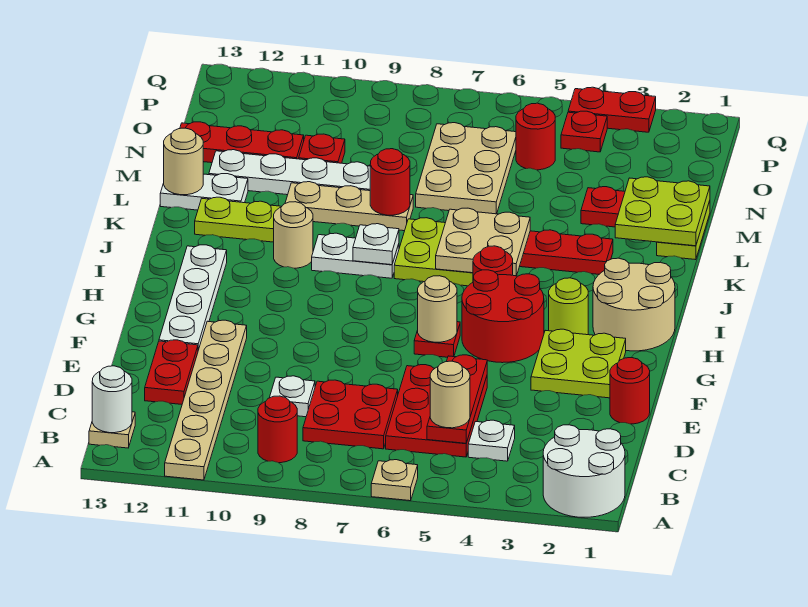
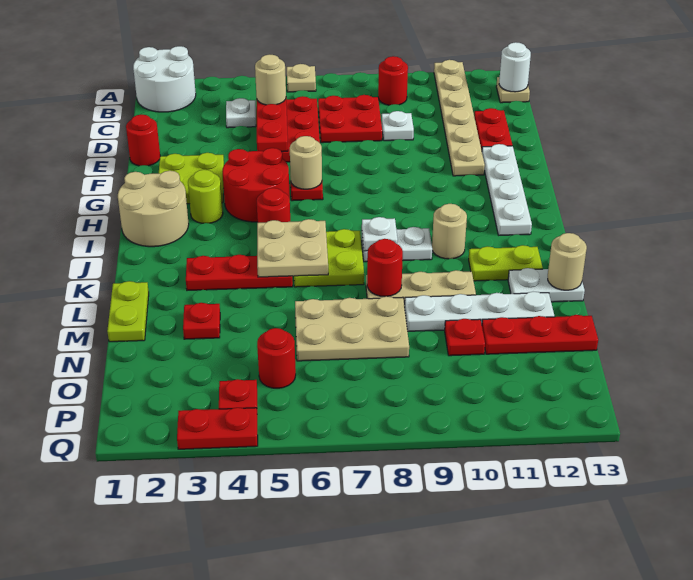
lime 2x2 plate [615,177,710,246] -> none
tan 2x3 plate [416,123,516,214] -> tan 2x3 plate turned to [295,296,409,361]

